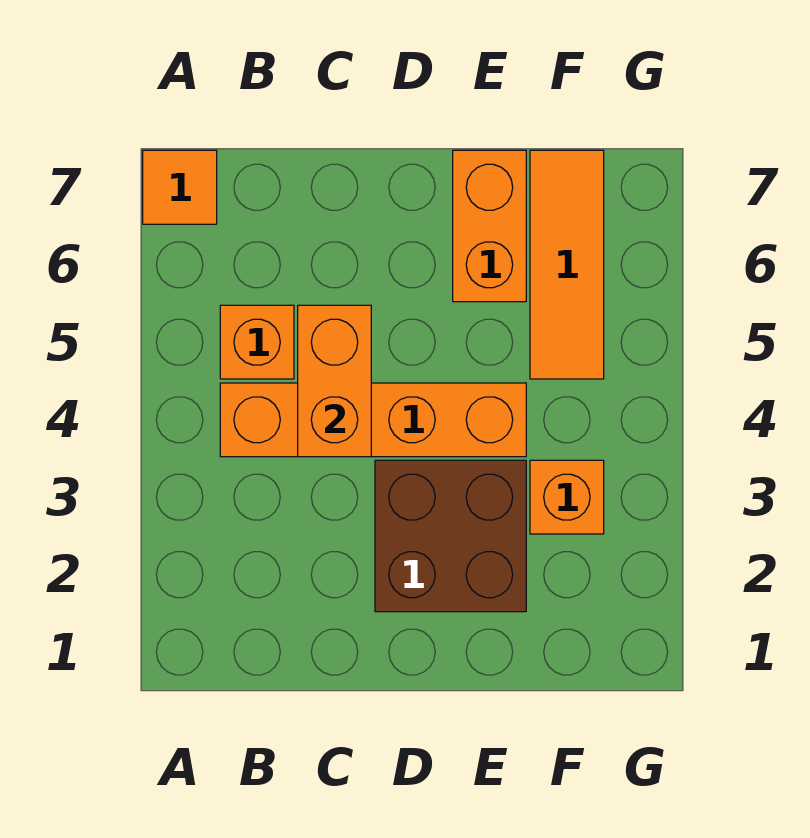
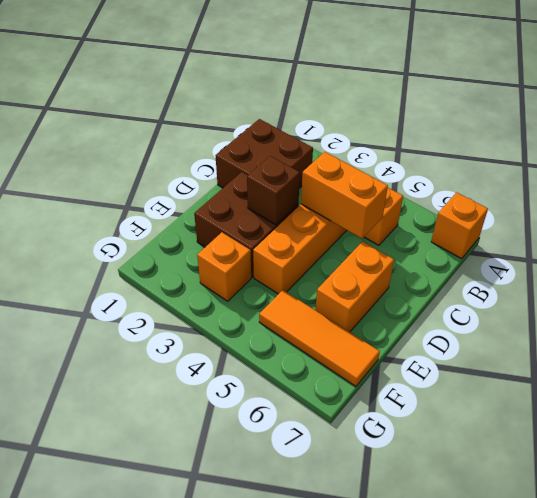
orange 1x1 tile [143,150,217,224] -> orange 1x1 brick [431,192,488,259]
none -> brown 2x2 brick [216,119,313,188]
none -> brown 1x1 brick [247,156,300,225]
orange 1x2 brick [453,150,526,302] -> orange 1x2 brick turned to [316,241,394,332]

